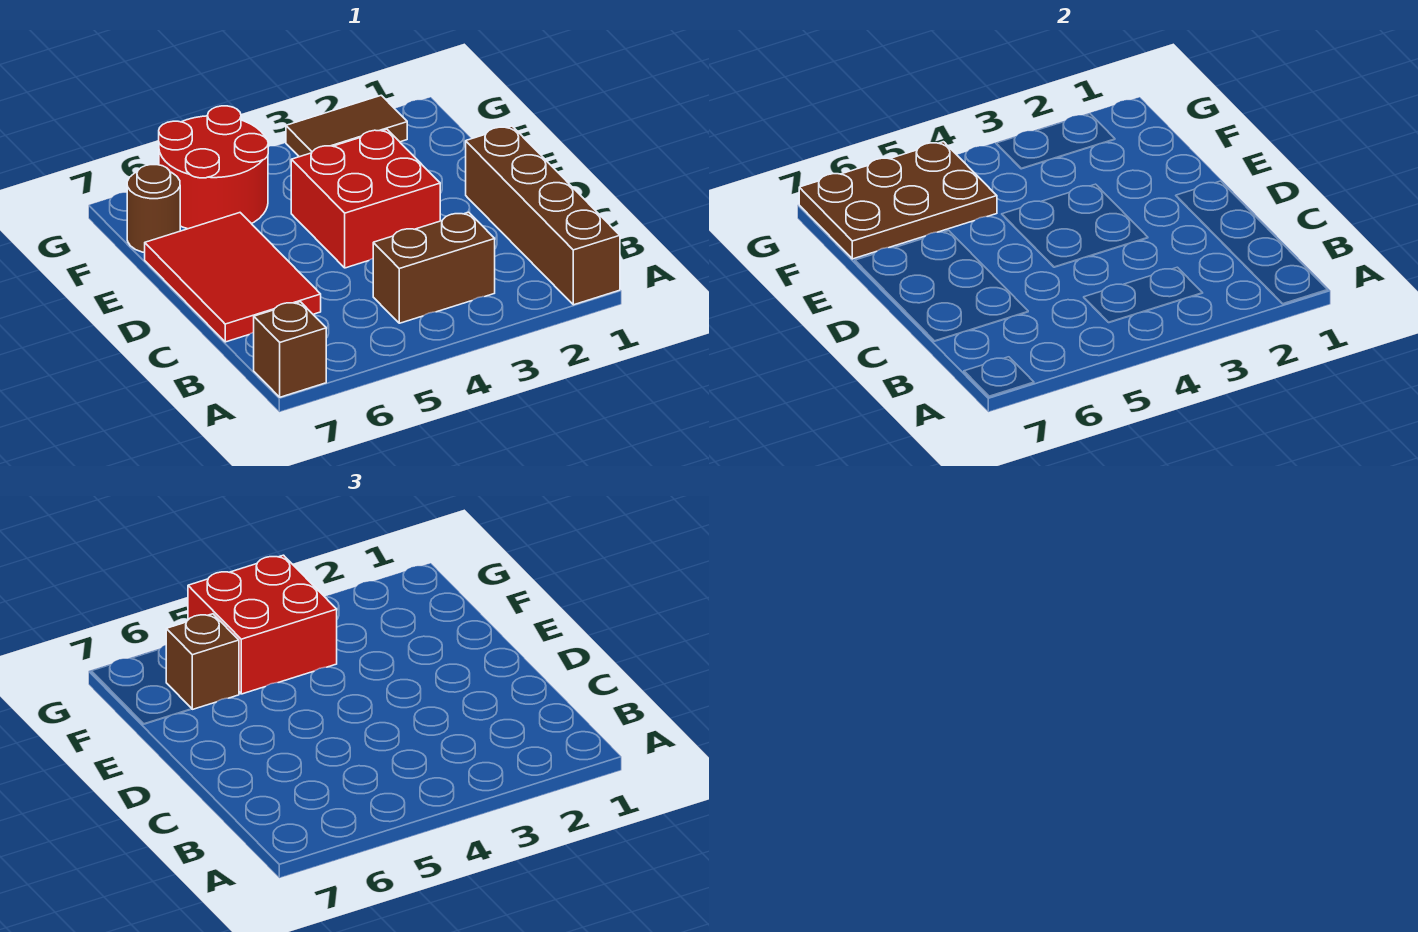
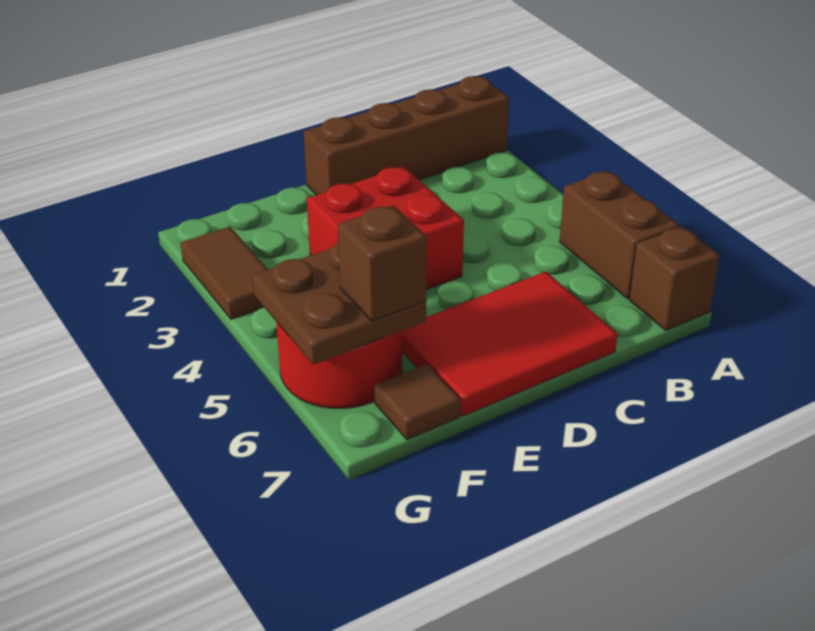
brown 1x2 brick [373,212,495,323] -> brown 1x2 brick moved to [559,171,680,299]
red 2x2 brick [188,555,337,694] -> none
brown 2x3 plate [799,142,997,259] -> brown 2x2 plate [252,242,426,365]
brown 1x1 round brick [127,165,180,253] -> brown 1x1 tile [375,364,461,440]

